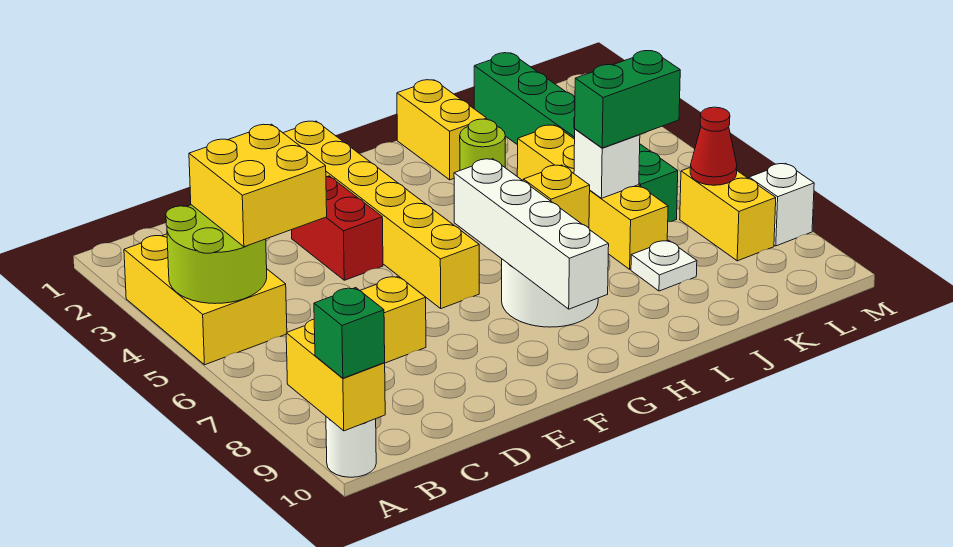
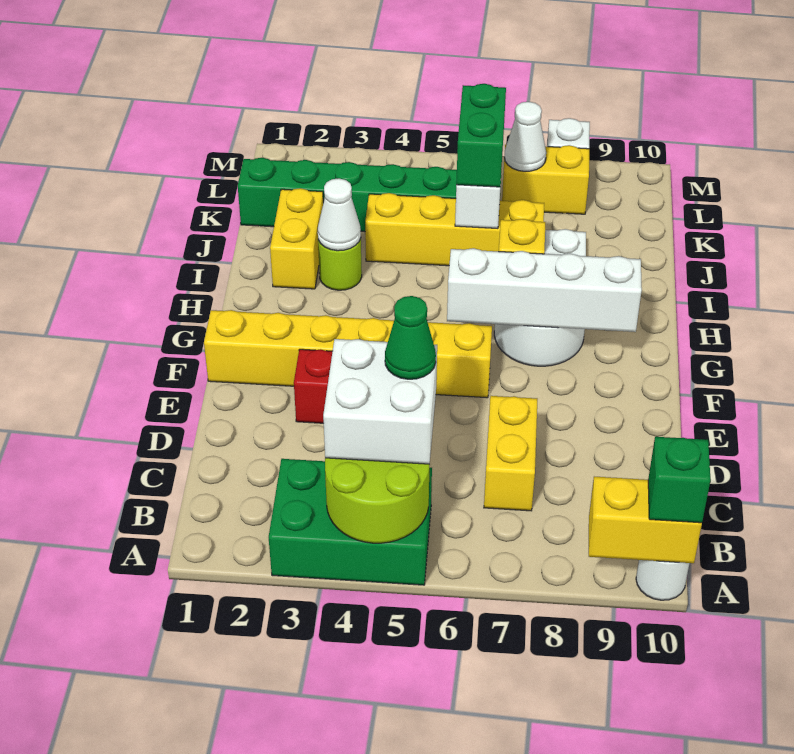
yellow 2x3 brick [124,234,287,365] -> green 2x3 brick [269,459,432,585]
yellow 2x2 brick [189,124,327,247] -> white 2x2 brick [323,339,437,464]
none -> green 1x1 cone [385,296,436,379]
yellow 1x2 brick [397,80,487,180] -> yellow 1x2 brick turned to [270,188,323,289]
none -> white 1x1 cone [318,178,361,251]
red 1x1 cone [690,107,737,185] -> white 1x1 cone [504,102,546,171]

